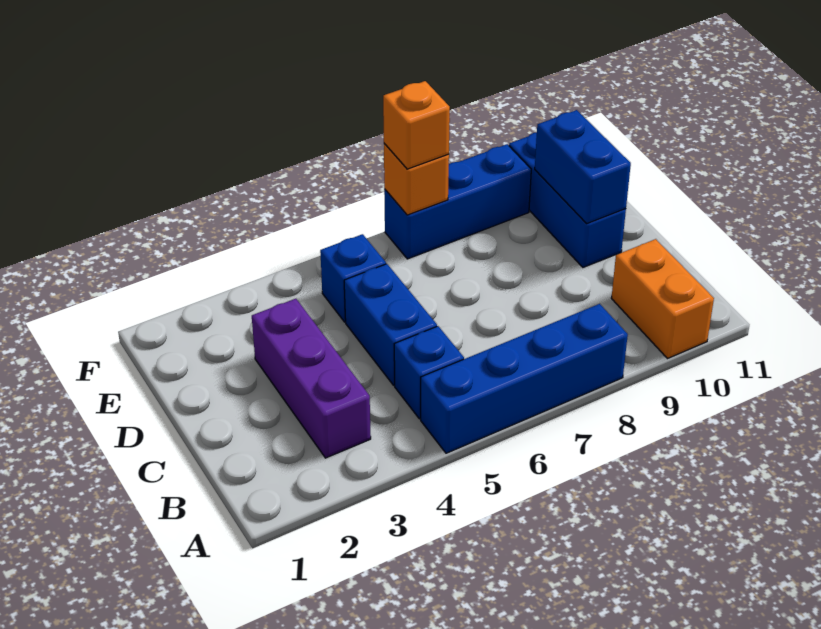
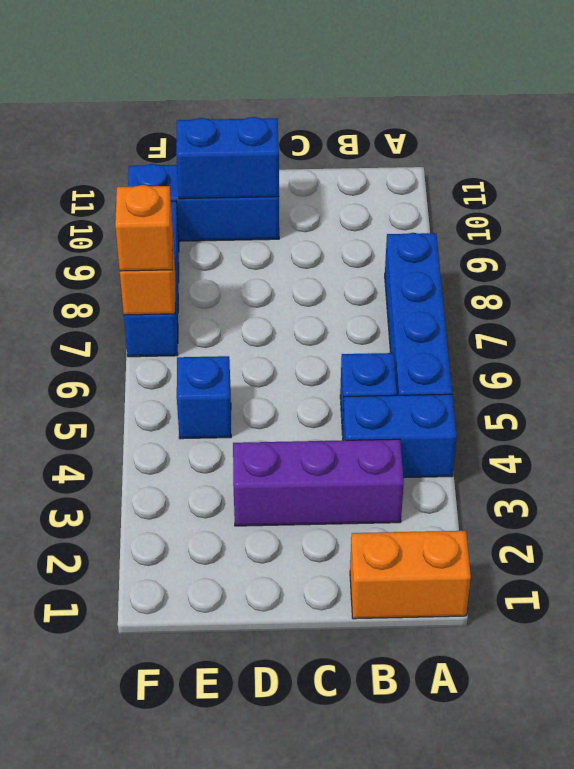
orange 1x2 brick [611,239,714,358] -> orange 1x2 brick moved to [350,531,471,619]
blue 1x2 brick [344,264,437,385] -> blue 1x2 brick moved to [342,394,457,478]

